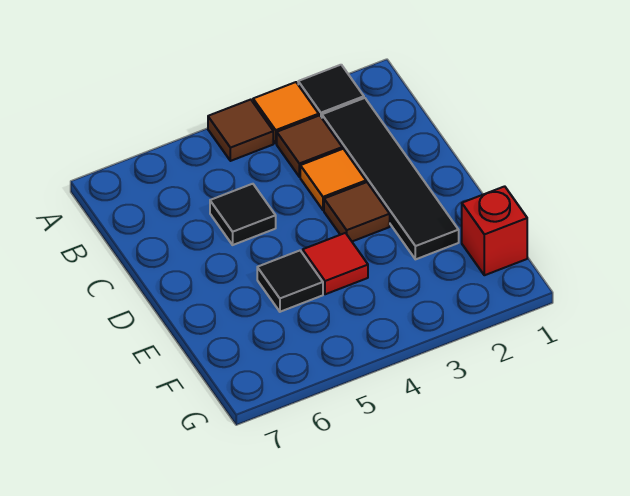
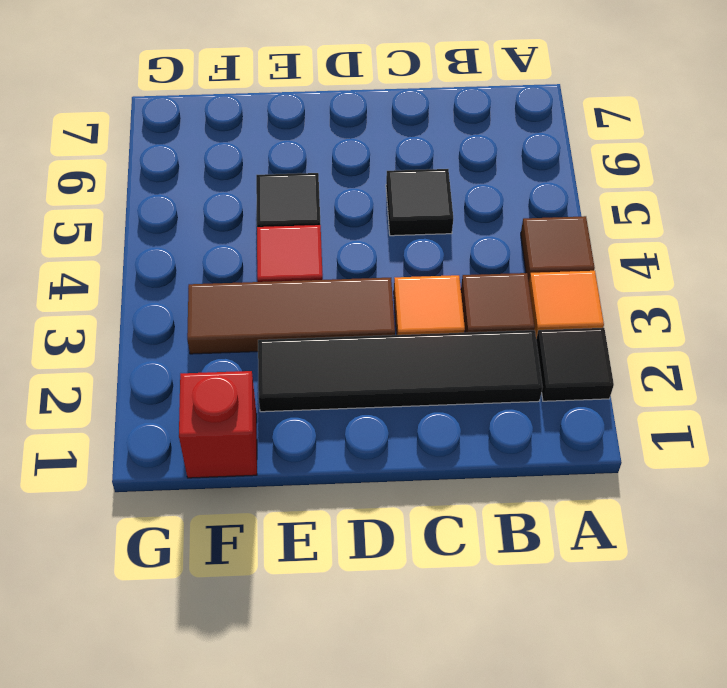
brown 1x1 tile [324,182,390,241] -> brown 1x3 tile [187,278,395,354]

